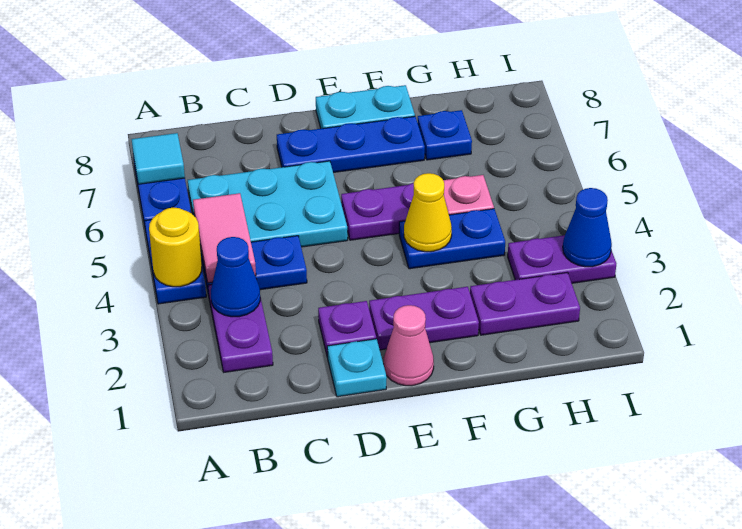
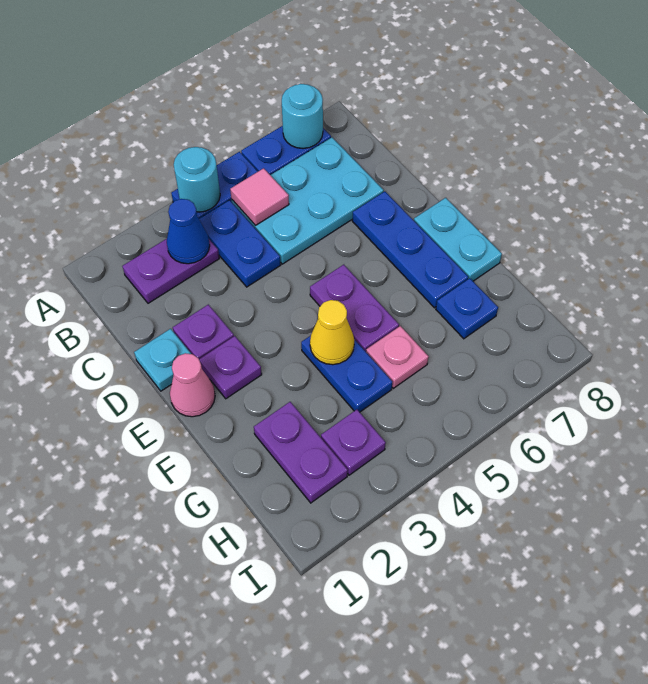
yellow 1x1 round brick [149,207,202,287] -> cyan 1x1 round brick [174,147,220,212]
cyan 1x1 tile [132,133,185,184] -> cyan 1x1 round brick [282,84,323,149]
pink 1x2 tile [193,193,256,283] -> pink 1x1 tile [230,168,289,226]
cyan 2x3 plate [188,161,348,259] -> cyan 2x3 plate turned to [231,138,384,264]
purple 1x2 plate [369,287,479,350] -> purple 1x1 plate [199,336,262,399]
purple 1x2 plate [508,235,616,283] -> purple 1x1 plate [321,410,386,475]
blue 1x1 cone [563,188,612,267] -> none

